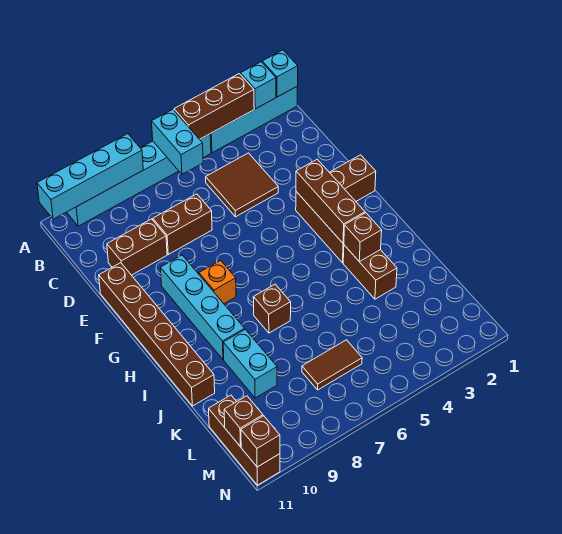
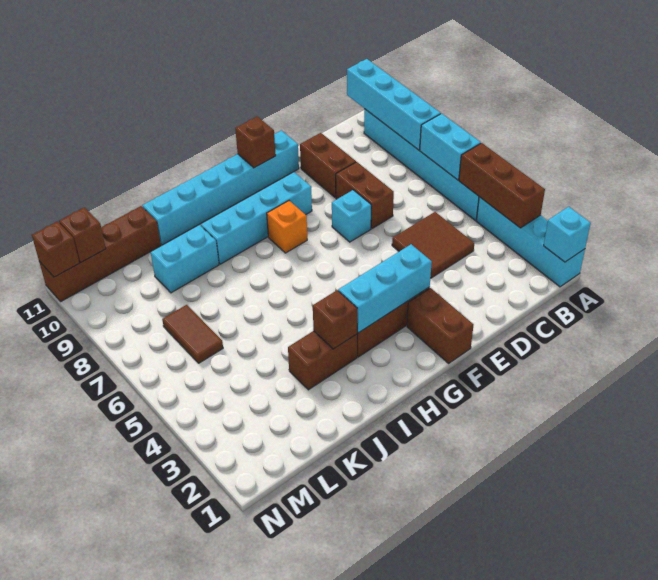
cyan 1x1 brick [240,62,276,109] -> cyan 1x1 brick moved to [332,190,371,242]
cyan 1x2 brick [152,109,203,174] -> cyan 1x2 brick turned to [420,114,481,180]
brown 1x6 brick [99,263,215,406] -> cyan 1x6 brick [142,131,299,245]
brown 1x3 brick [296,159,365,243] -> cyan 1x3 brick [338,244,432,333]
brown 1x1 brick [253,284,291,333] -> brown 1x1 brick moved to [235,116,276,168]
brown 1x3 brick [209,395,280,485] -> brown 1x4 brick [39,206,161,301]

